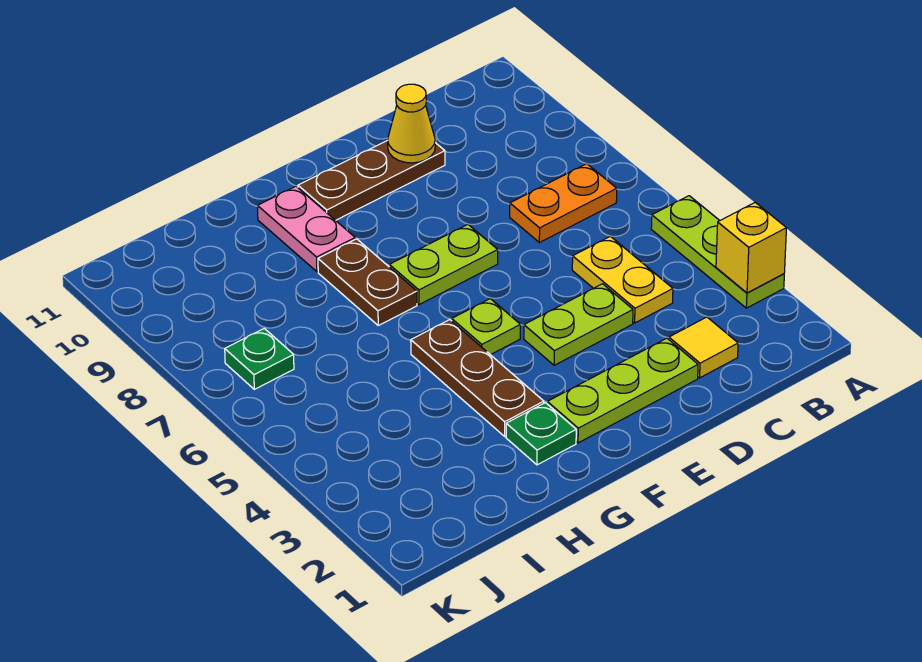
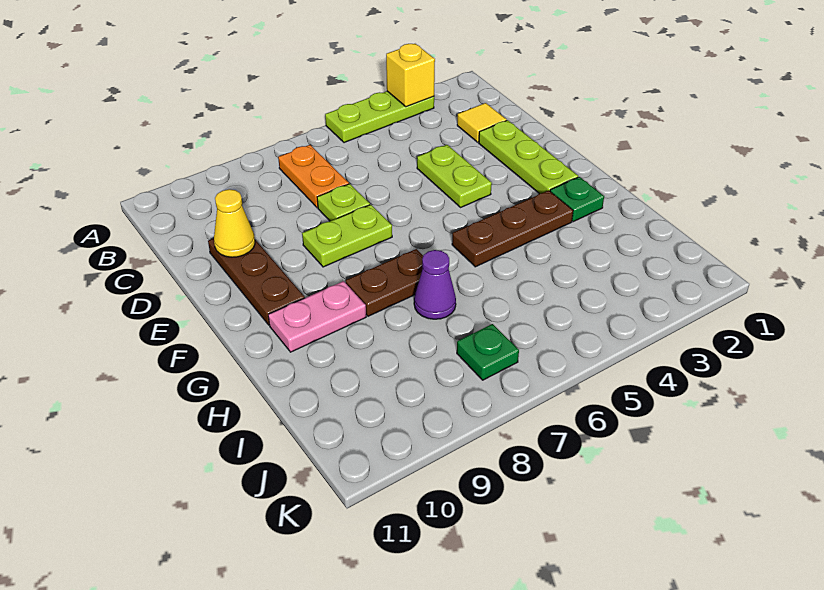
yellow 1x2 plate [572,236,673,323] -> none
lime 1x2 plate [389,225,498,305] -> lime 1x2 plate turned to [302,205,392,267]
lime 1x1 plate [452,299,520,355] -> lime 1x1 plate moved to [317,184,370,221]
none -> purple 1x1 cone [414,250,456,319]

